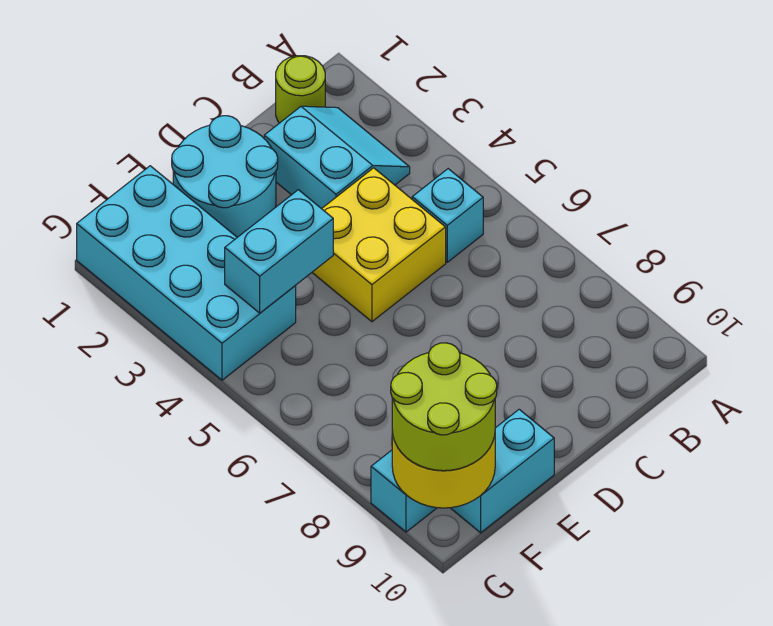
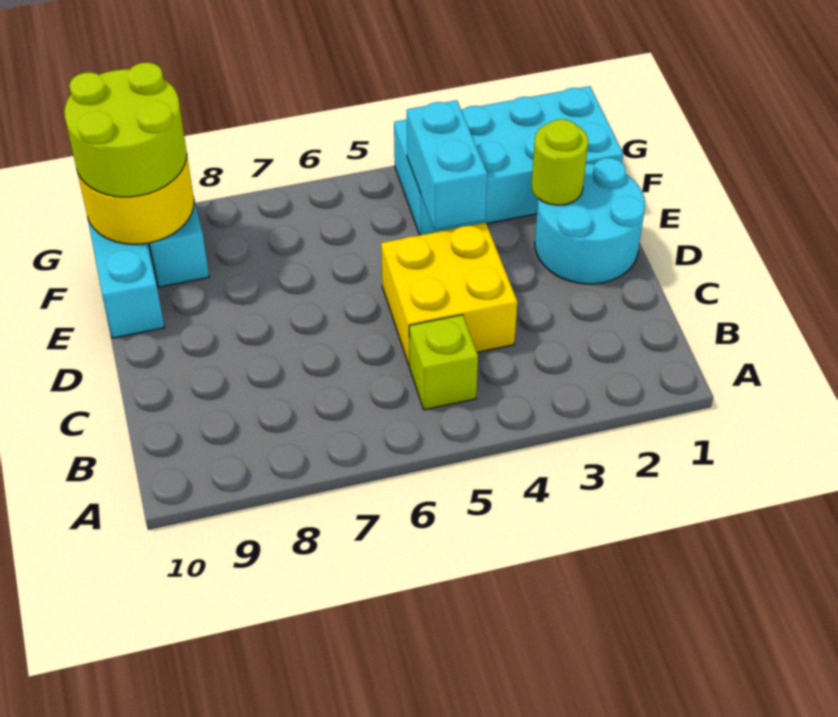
lime 1x1 round brick [276,56,325,123] -> lime 1x1 round brick moved to [531,119,588,205]
cyan 2x2 slope [264,106,410,209] -> none
cyan 1x1 brick [412,169,483,262] -> lime 1x1 brick [409,315,478,410]

